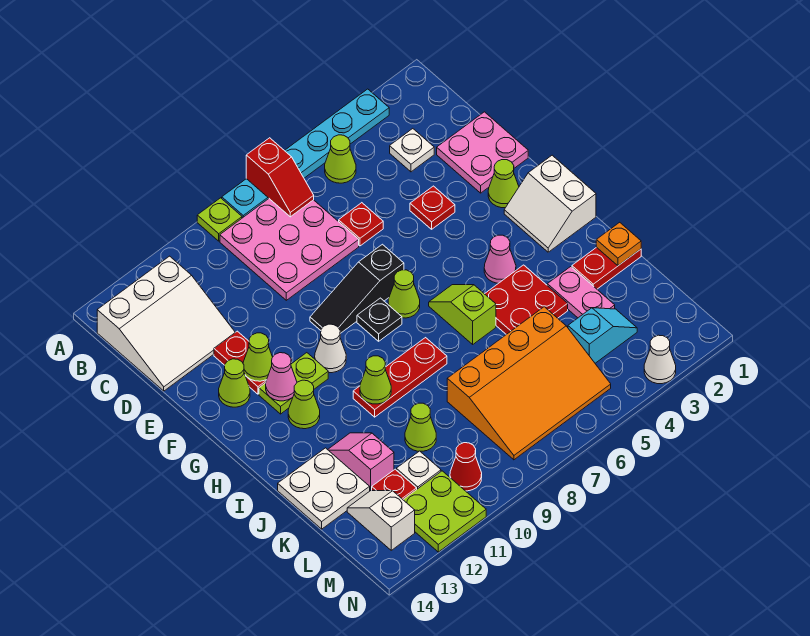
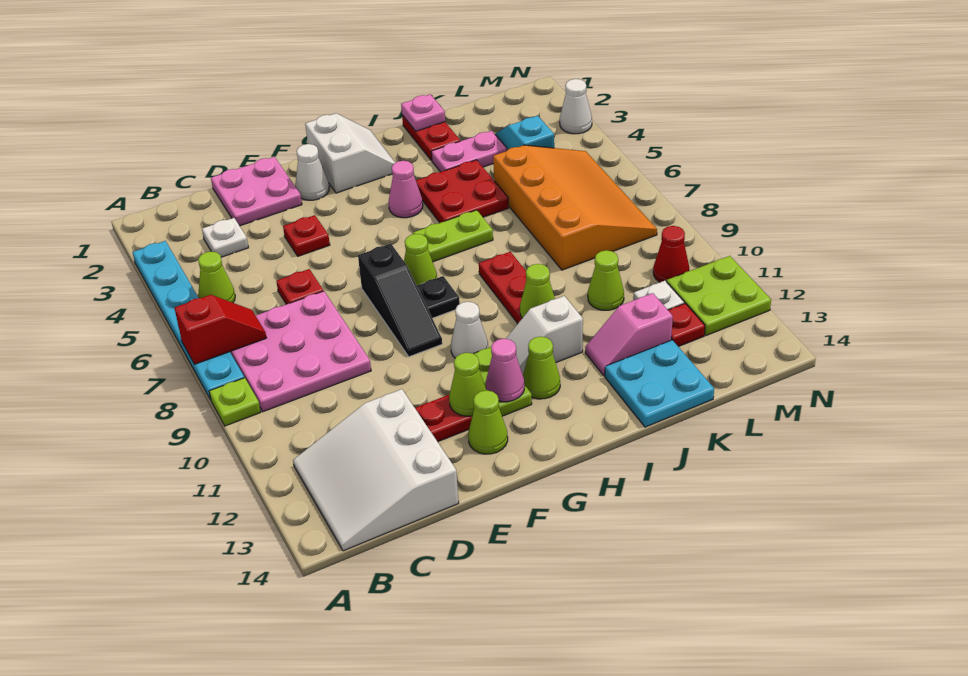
white 3x3 slope [97,256,235,391] -> white 3x3 slope turned to [293,389,459,551]
lime 1x1 cone [488,160,519,208] -> white 1x1 cone [295,144,329,200]
white 2x2 slope [504,155,596,252] -> white 2x2 slope turned to [305,113,395,193]
lime 1x2 slope [429,285,496,344] -> lime 1x2 plate [413,210,493,262]
orange 1x1 plate [596,222,641,266] -> pink 1x1 plate [401,94,445,131]
white 2x2 plate [278,448,370,529] -> cyan 2x2 plate [605,340,714,427]
white 1x2 slope [347,491,415,550] -> white 1x2 slope moved to [506,296,583,375]

